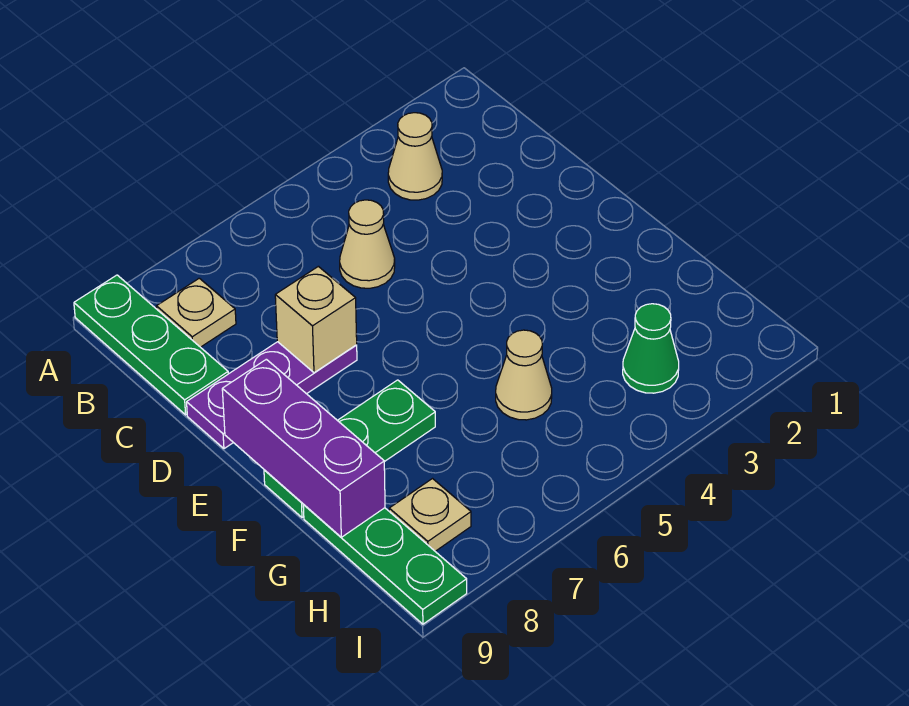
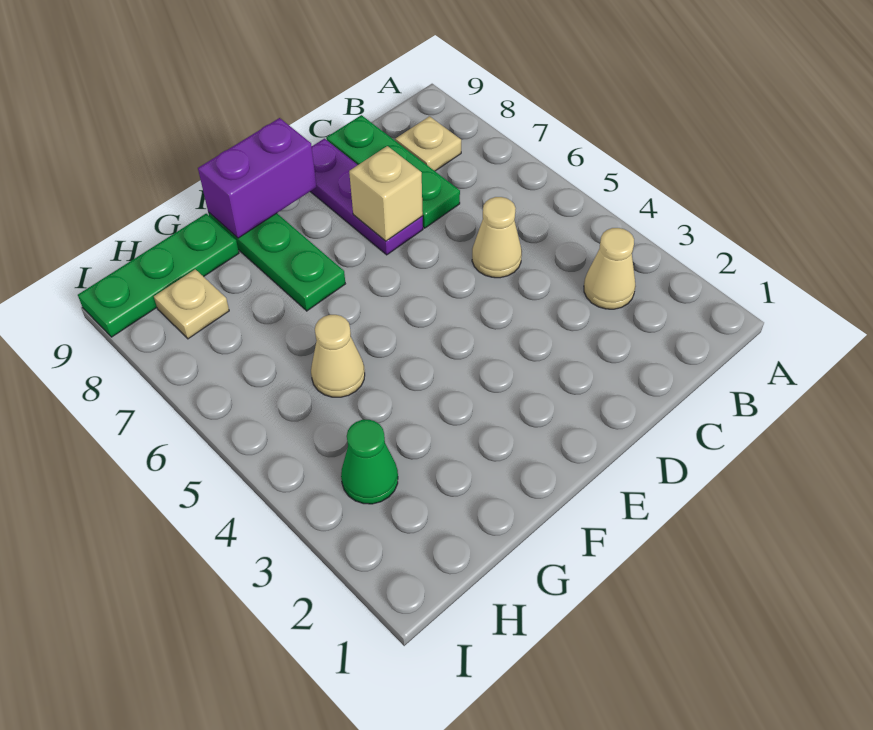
green 1x3 plate [74,275,228,415] -> green 1x3 plate turned to [326,115,460,228]
purple 1x3 brick [222,359,385,537] -> purple 1x2 brick [198,118,317,238]

